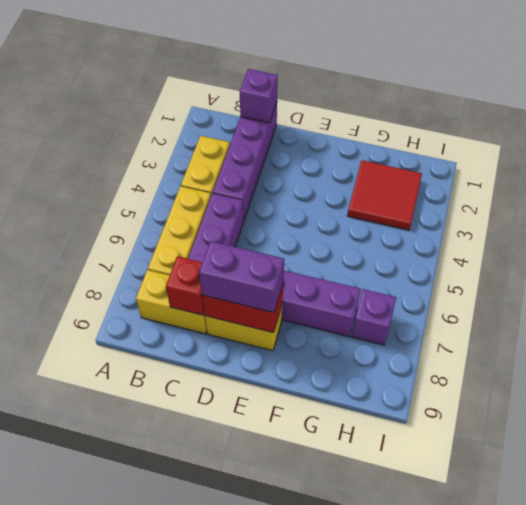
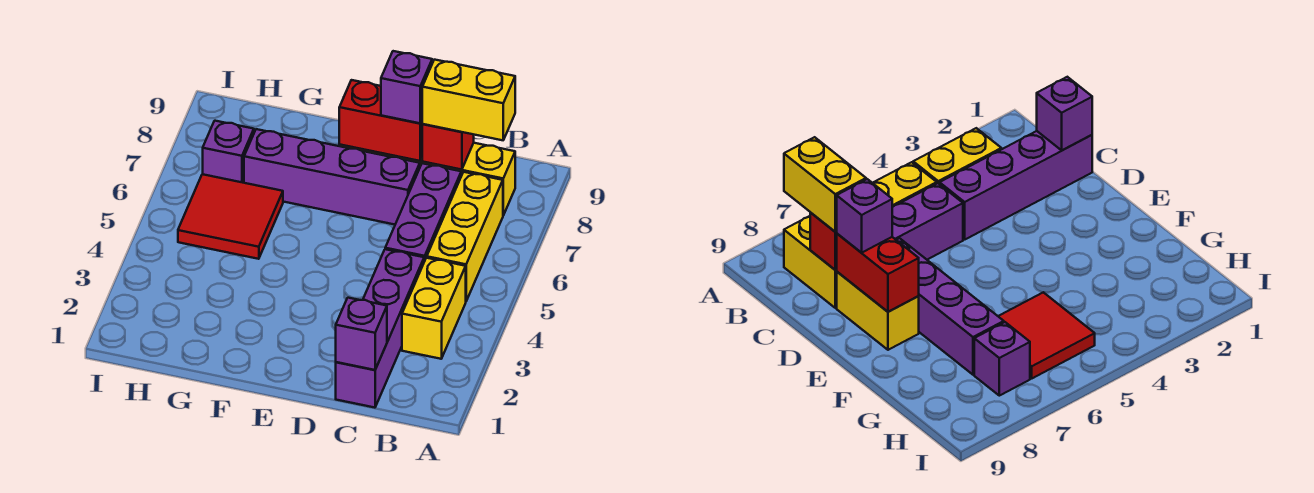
none -> yellow 1x2 brick [422,60,515,140]
purple 1x2 brick [199,241,284,312] -> purple 1x1 brick [381,51,432,123]
red 2x2 tile [347,160,422,230] -> red 2x2 tile moved to [178,174,283,259]

